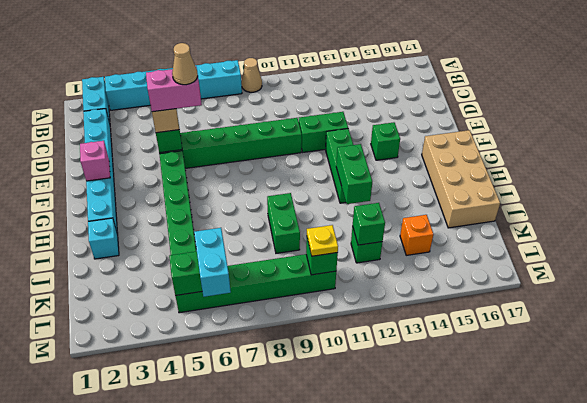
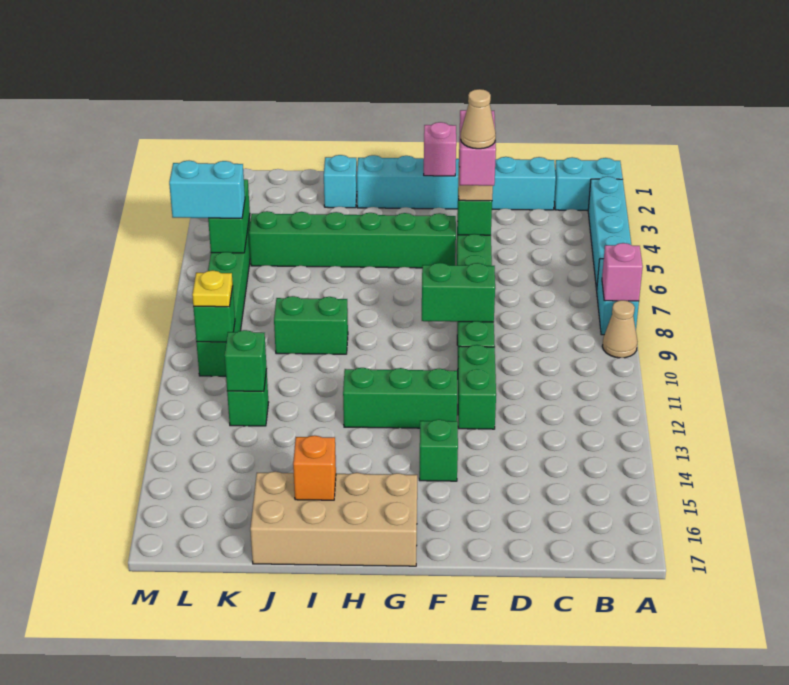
none -> pink 1x1 brick [602,243,643,301]
green 1x2 brick [336,144,372,204] -> green 1x2 brick moved to [422,263,495,322]
orange 1x1 brick [400,215,433,255] -> orange 1x1 brick moved to [293,436,336,500]

